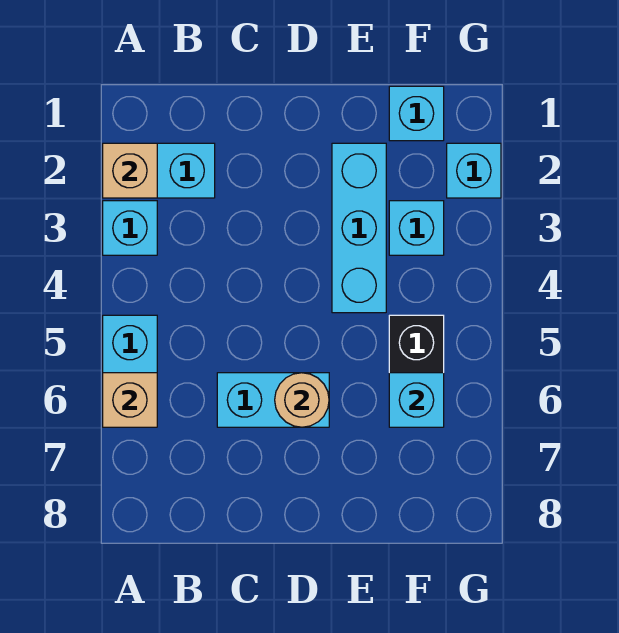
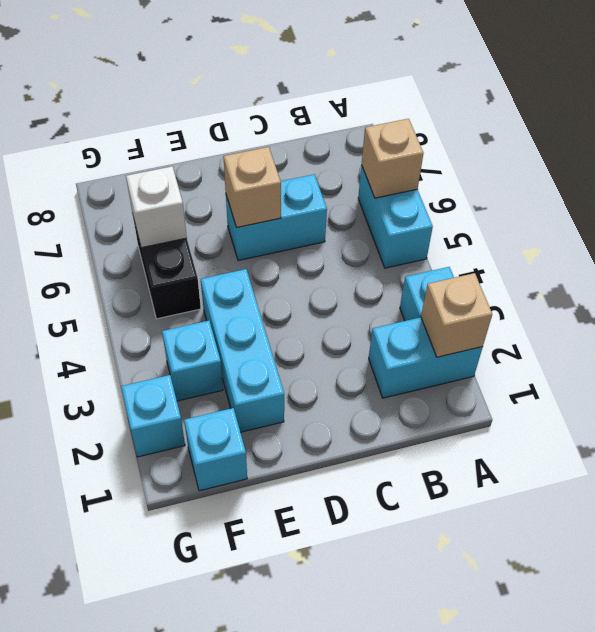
tan 1x1 round brick [275,373,329,427] -> tan 1x1 brick [223,147,281,228]
cyan 1x1 brick [389,373,444,427] -> white 1x1 brick [126,166,187,248]

